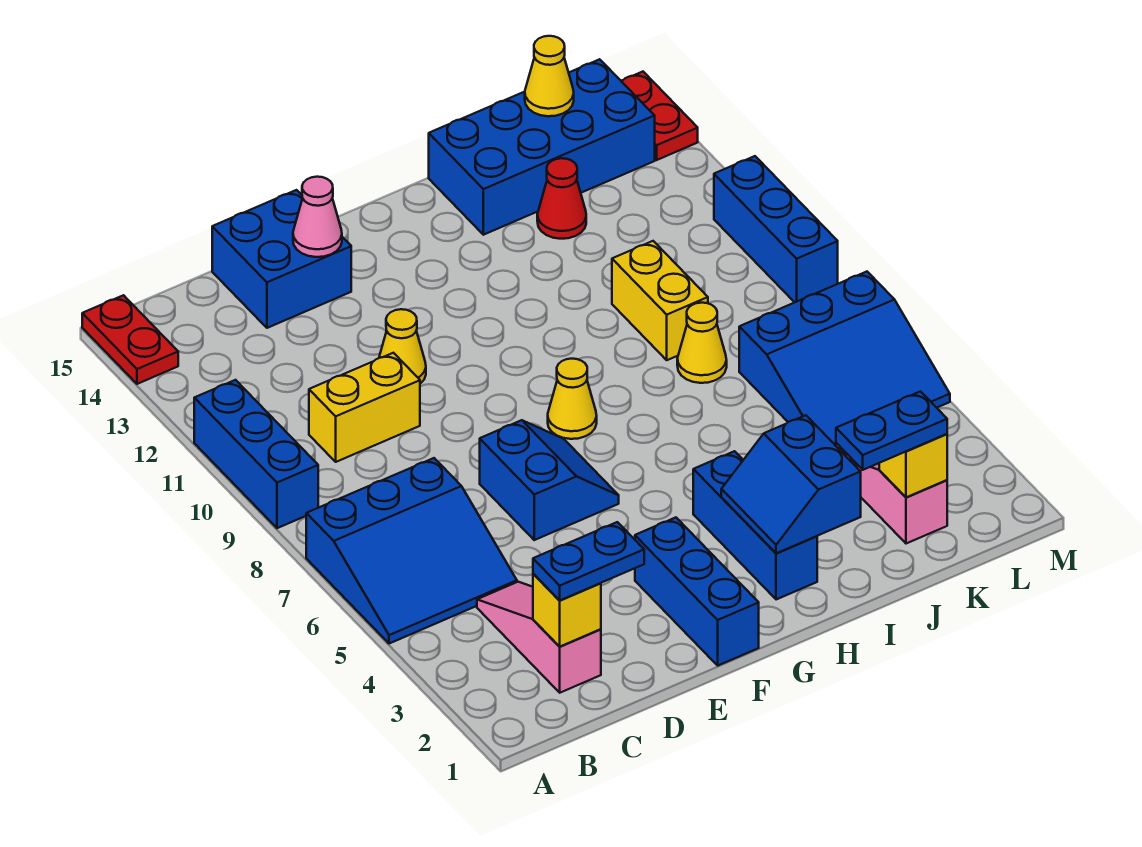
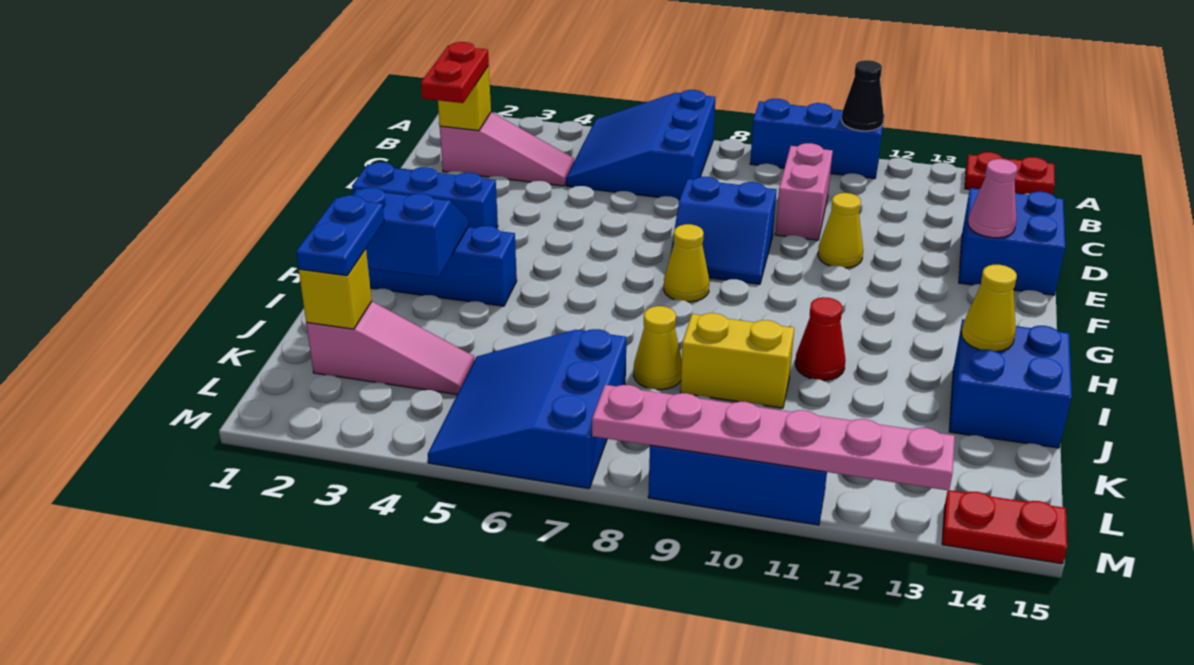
none -> black 1x1 cone [842,60,884,131]
blue 1x2 plate [533,522,644,601] -> red 1x2 plate [421,42,489,103]
yellow 1x2 brick [309,353,420,462] -> pink 1x2 brick [775,143,833,240]
blue 2x2 slope [480,420,619,540] -> blue 2x2 slope moved to [670,177,777,284]
blue 2x4 brick [429,59,655,235] -> blue 2x2 brick [949,319,1072,448]
red 1x1 cone [537,158,586,239] -> red 1x1 cone moved to [795,297,846,381]
yellow 1x1 cone [525,36,574,116] -> yellow 1x1 cone moved to [962,265,1017,352]
none -> pink 1x6 plate [592,385,955,491]

